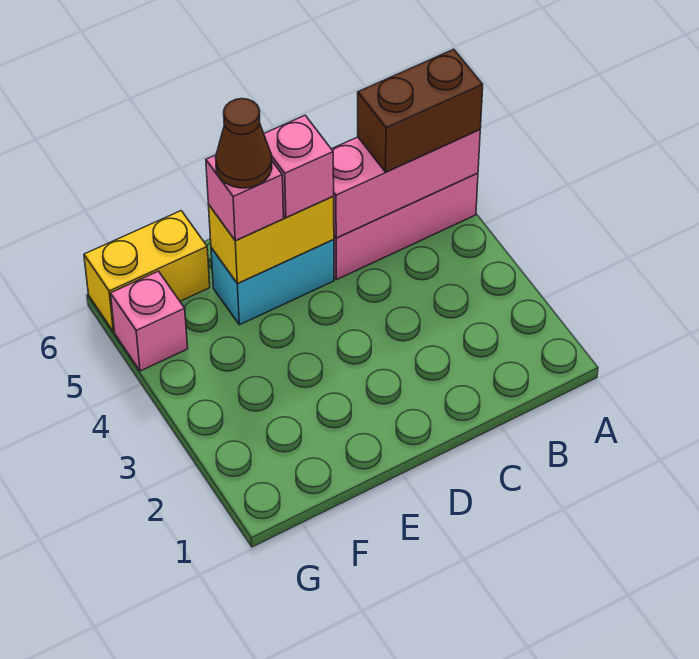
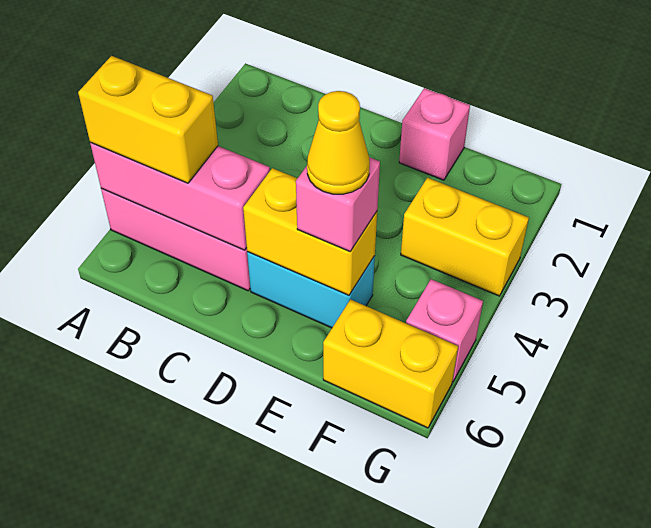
brown 1x2 brick [358,49,483,172] -> yellow 1x2 brick [78,56,218,183]
pink 1x1 brick [264,115,334,217] -> pink 1x1 brick moved to [399,88,470,180]
brown 1x1 cone [216,99,272,188] -> yellow 1x1 cone [307,91,370,194]
none -> yellow 1x2 brick [401,178,529,296]

